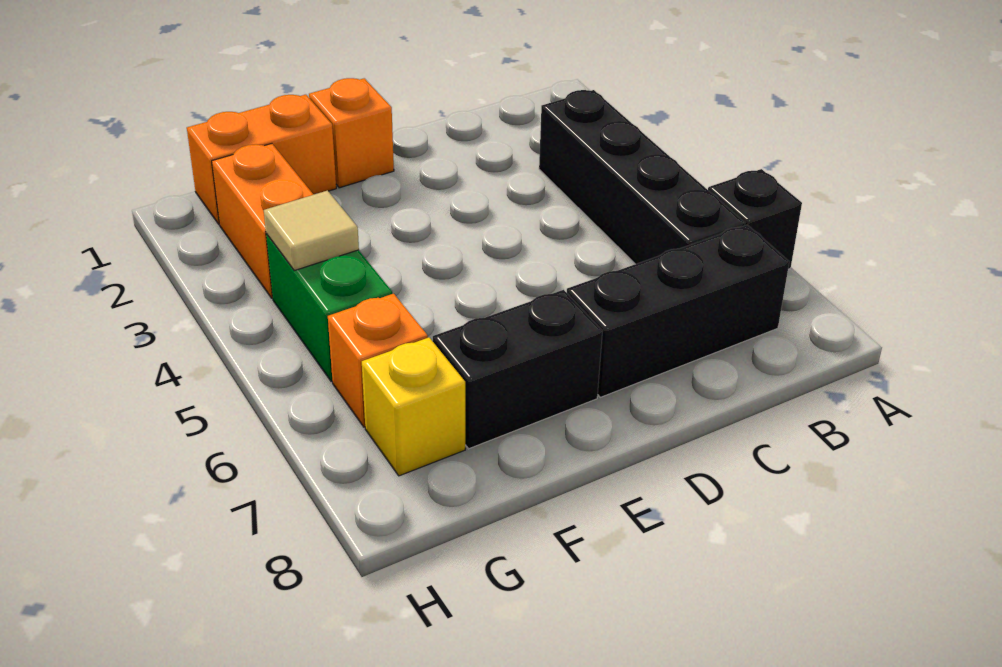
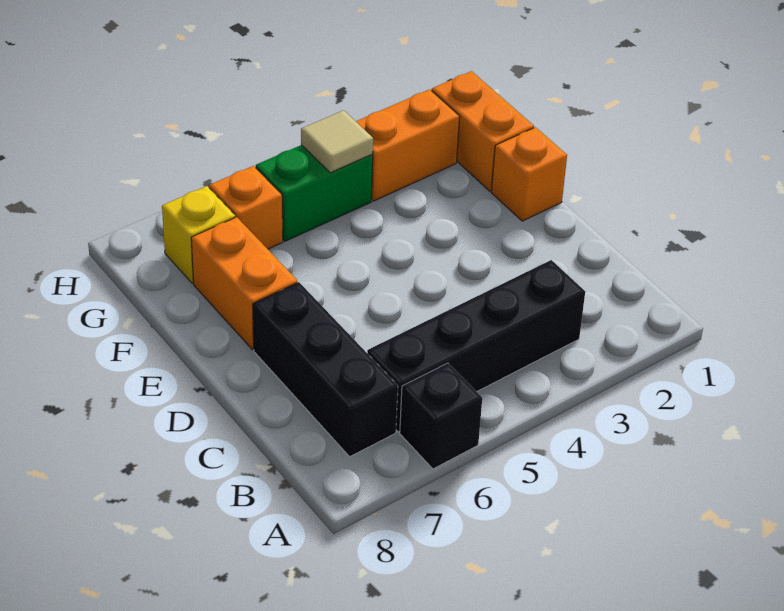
black 1x2 brick [433,290,602,449] -> orange 1x2 brick [191,217,297,350]

